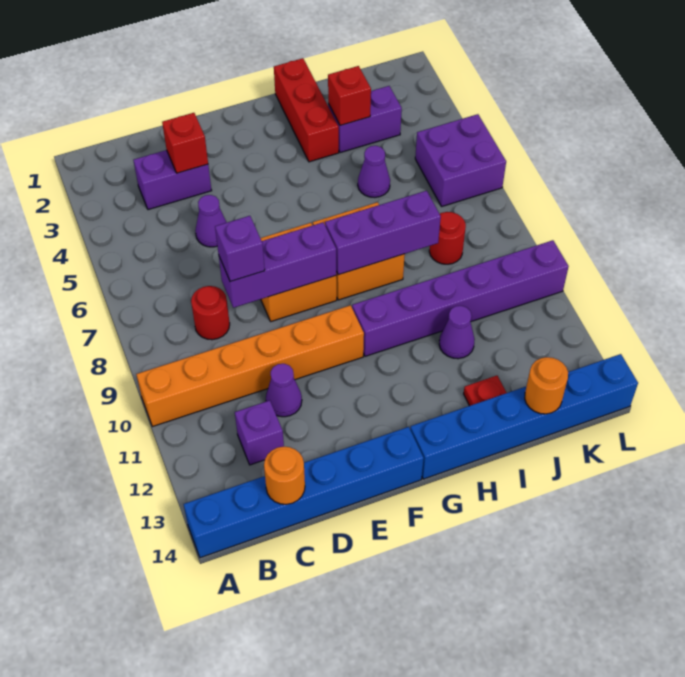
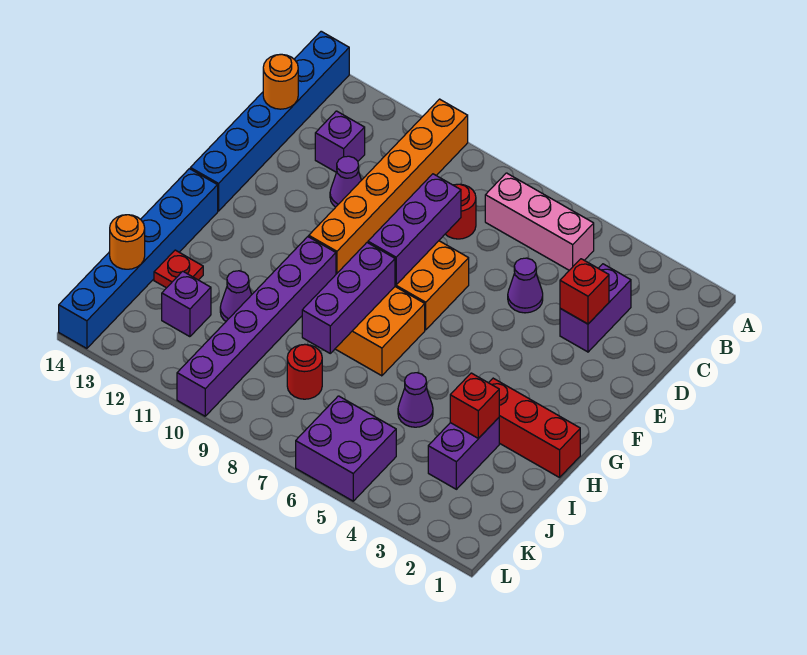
none -> pink 1x3 brick [485,173,594,270]
purple 1x1 brick [215,216,265,282] -> purple 1x1 brick moved to [162,271,211,337]

